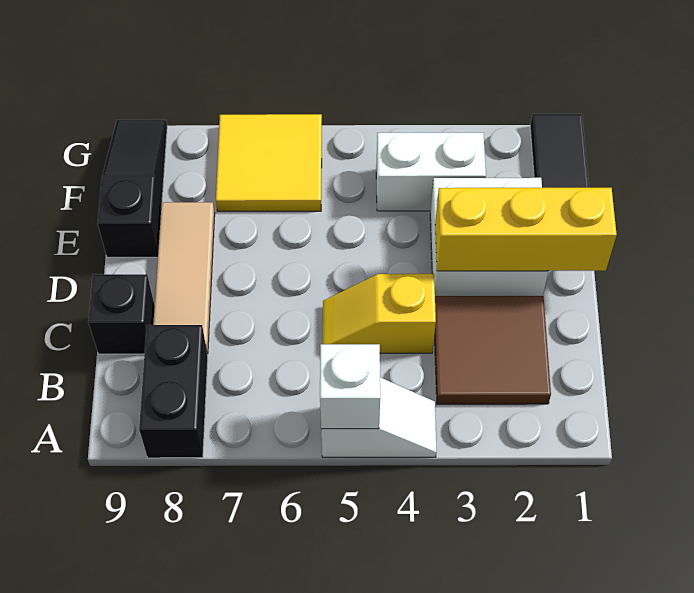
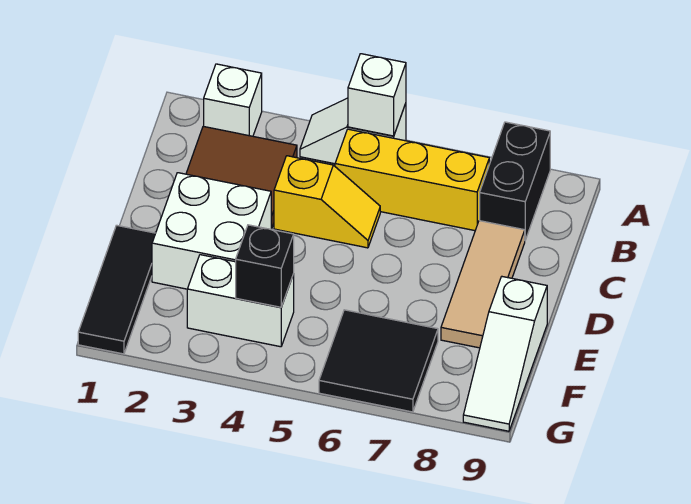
none -> white 1x1 brick [204,64,262,136]
black 1x1 brick [88,274,155,354] -> black 1x1 brick moved to [236,225,294,307]
yellow 1x3 brick [435,188,617,271] -> yellow 1x3 brick moved to [335,129,489,231]
black 1x3 slope [98,120,167,257] -> white 1x3 slope [463,277,547,431]
yellow 2x2 tile [216,114,322,211] -> black 2x2 tile [319,310,438,412]

